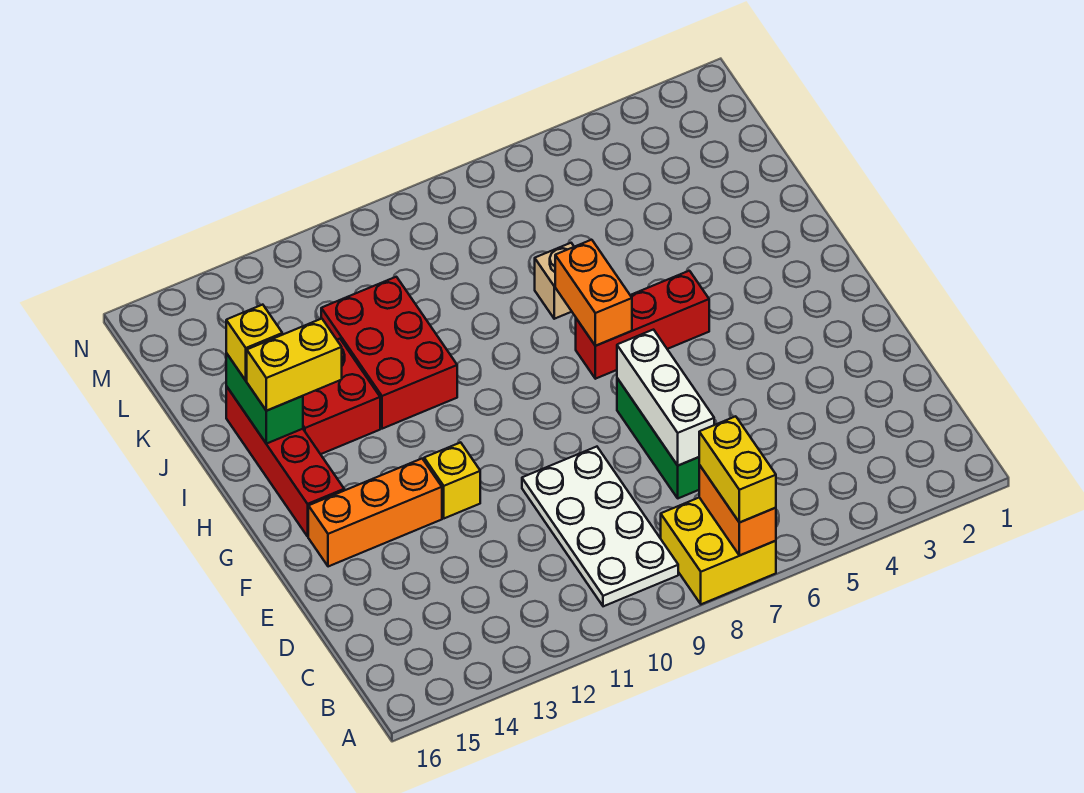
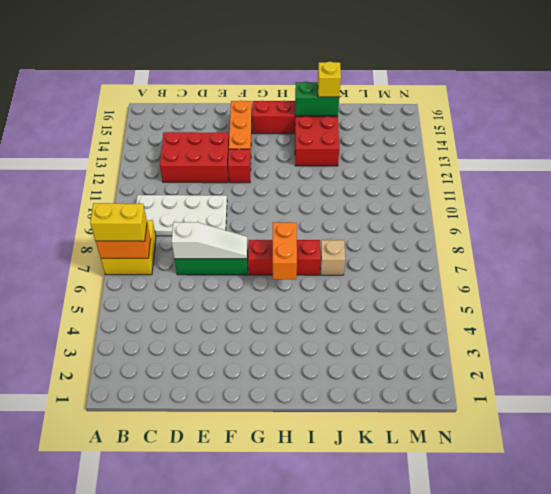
white 1x3 brick [617,330,714,466] -> white 1x3 slope [171,222,247,259]
yellow 1x1 brick [424,442,480,518] -> red 1x1 brick [228,149,251,183]
red 1x3 brick [576,271,709,379] -> red 1x3 brick turned to [248,240,321,275]
orange 1x2 brick [555,240,632,346] -> orange 1x2 brick turned to [273,222,297,279]
red 2x3 brick [321,277,457,429] -> red 2x3 brick moved to [160,132,229,183]
yellow 1x2 brick [247,318,342,411] -> none

